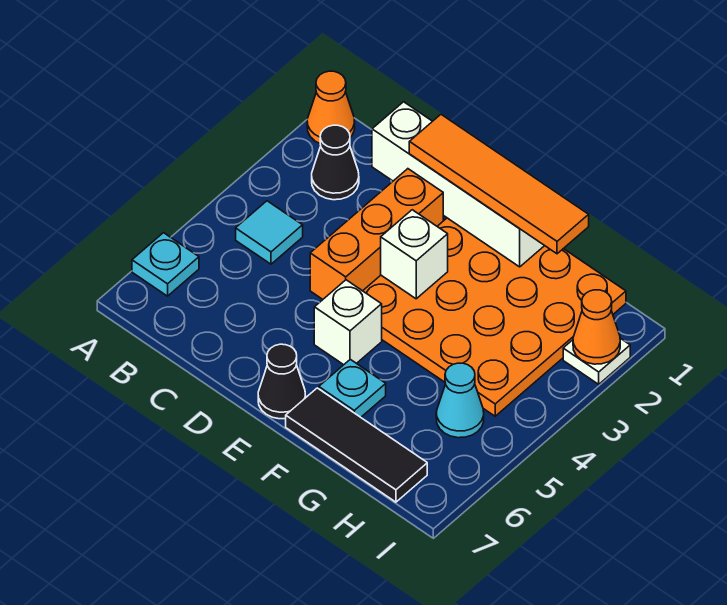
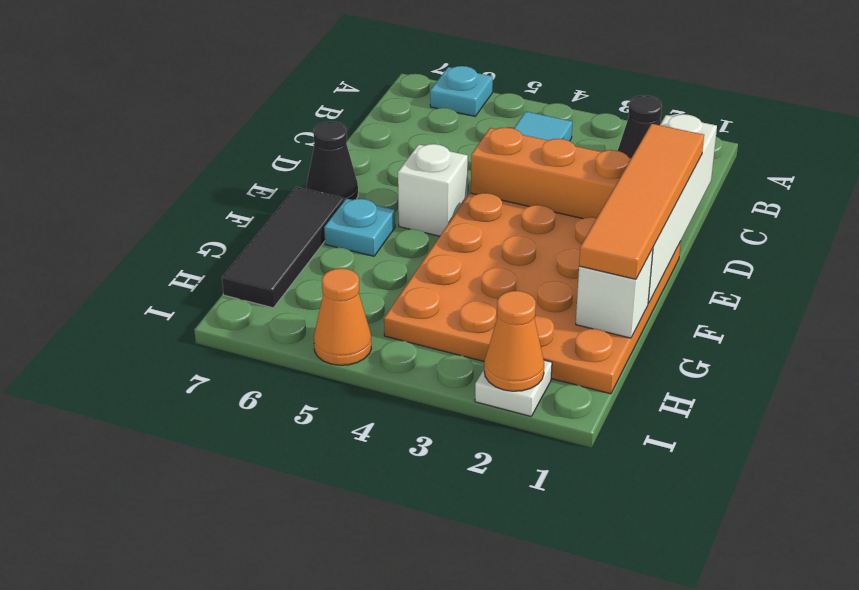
orange 1x1 cone [307,71,355,143] -> orange 1x1 cone moved to [314,268,371,365]
white 1x1 brick [381,210,448,299] -> white 1x1 brick moved to [576,248,653,338]
cyan 1x1 cone [436,363,484,438] -> none

